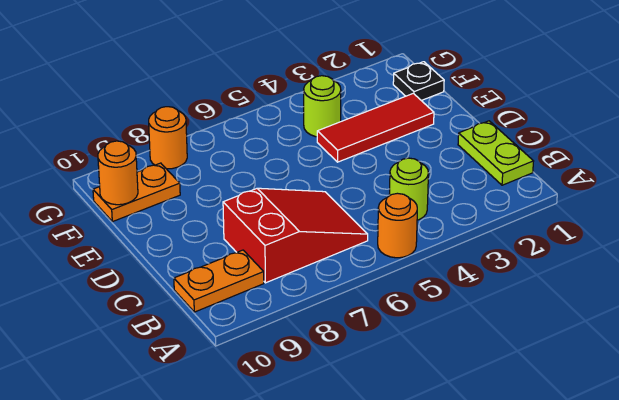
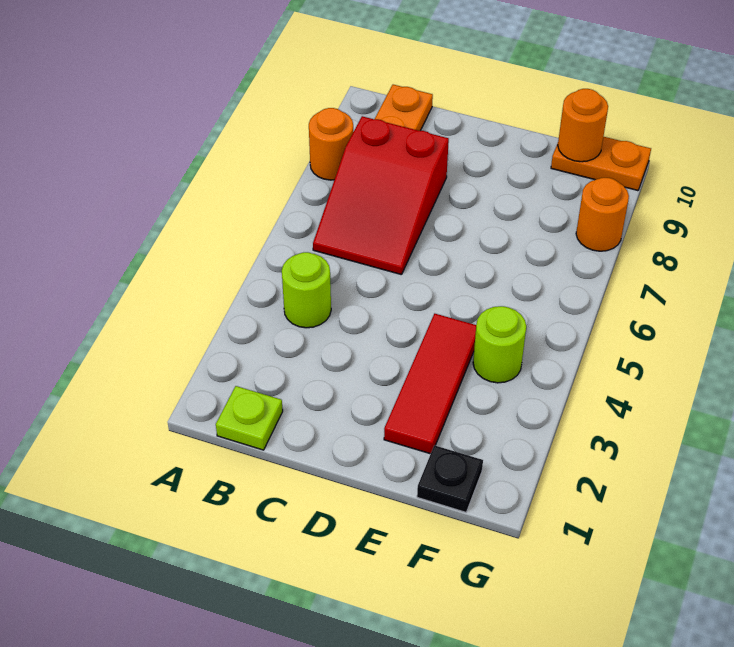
orange 1x1 round brick [378,193,417,258] -> orange 1x1 round brick moved to [309,108,353,180]
lime 1x2 plate [458,121,534,185] -> lime 1x1 plate [216,386,283,450]
orange 1x2 plate [93,163,180,222] -> orange 1x2 plate turned to [551,137,651,191]

